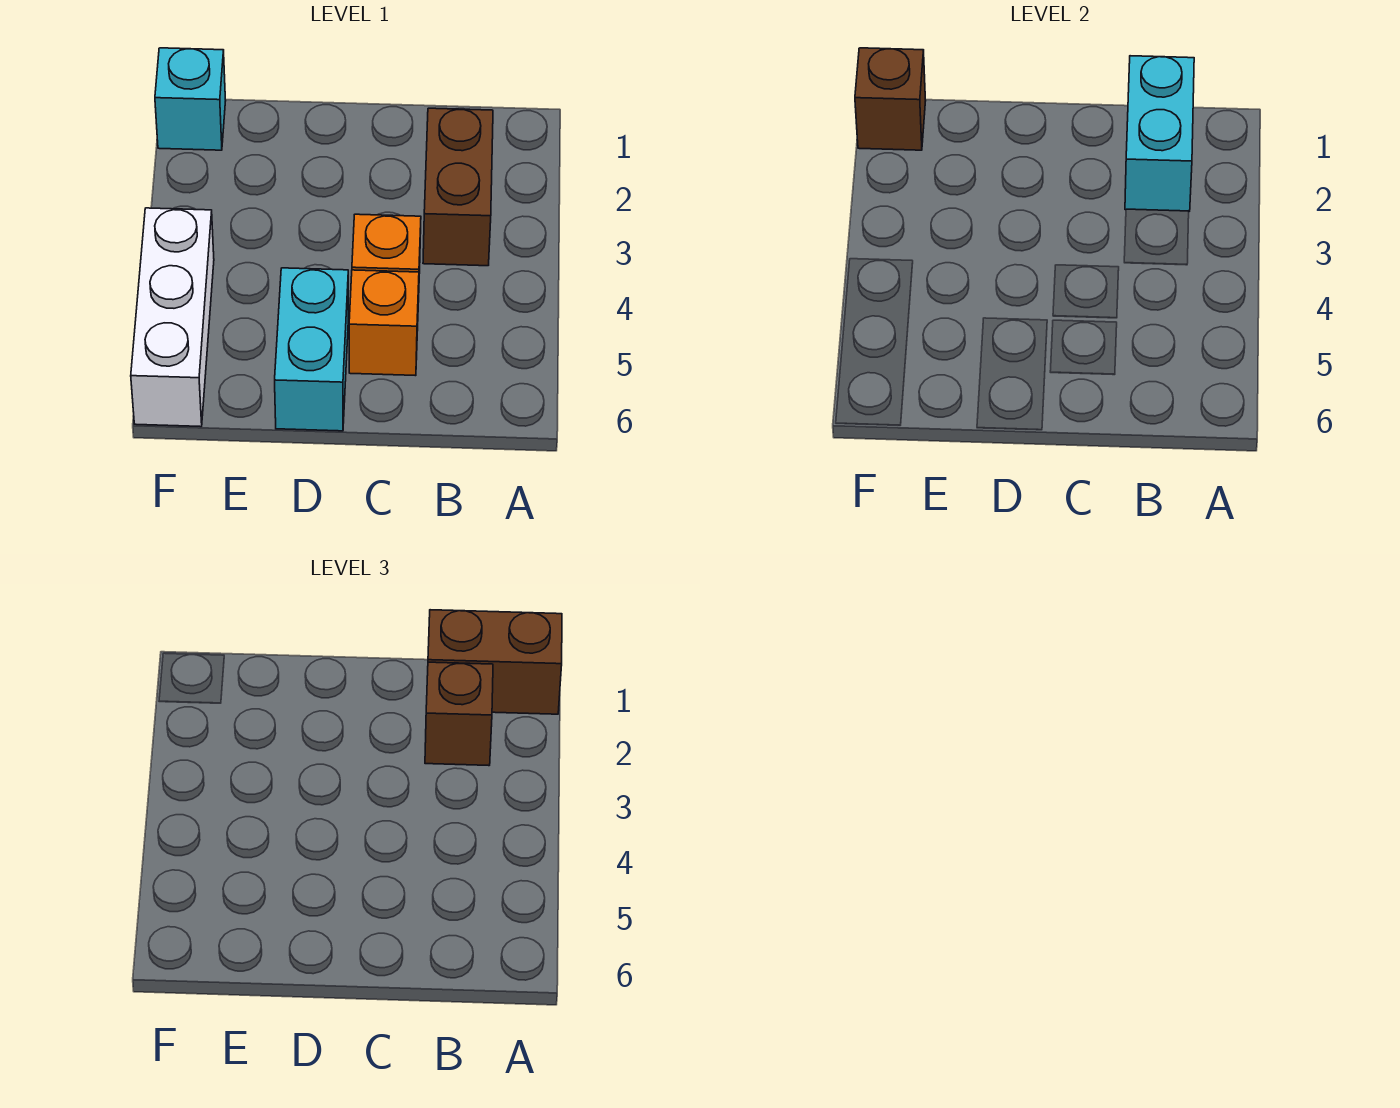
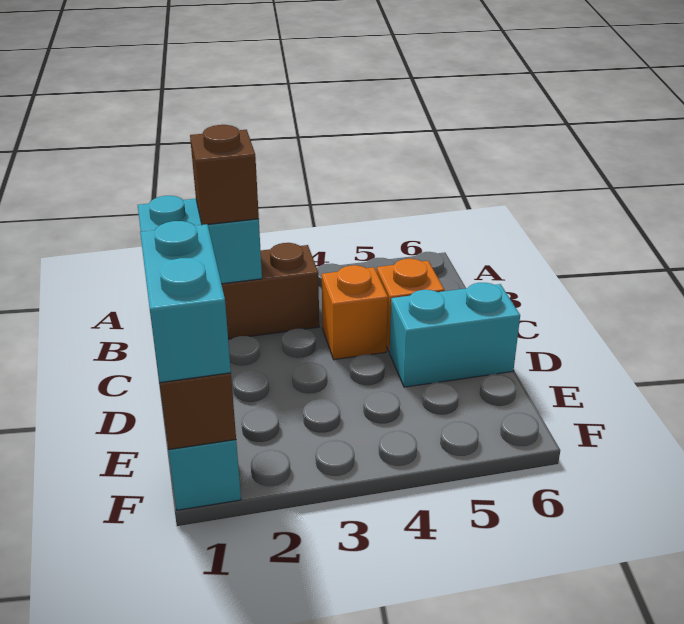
brown 1x2 brick [428,610,562,714] -> none
none -> cyan 1x2 brick [140,221,231,383]
white 1x3 brick [131,208,214,427] -> none

